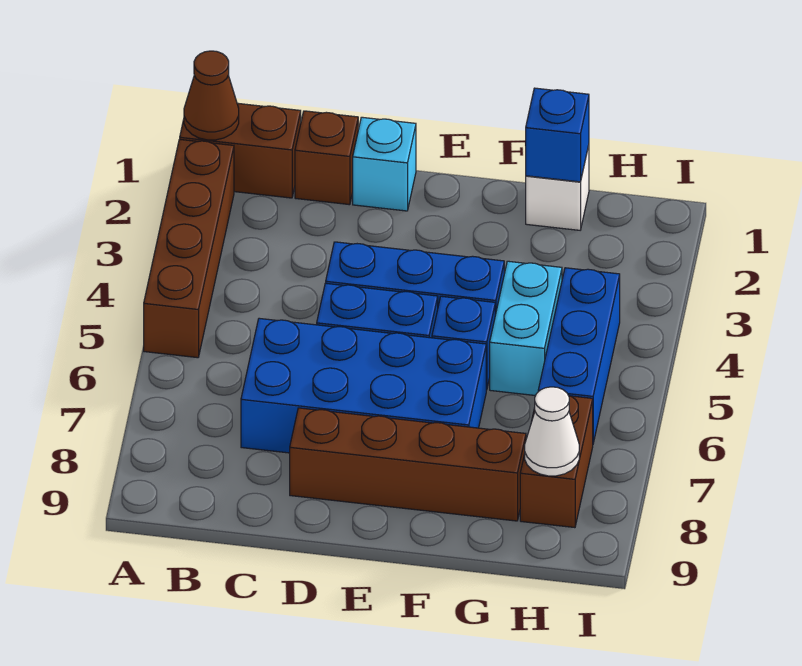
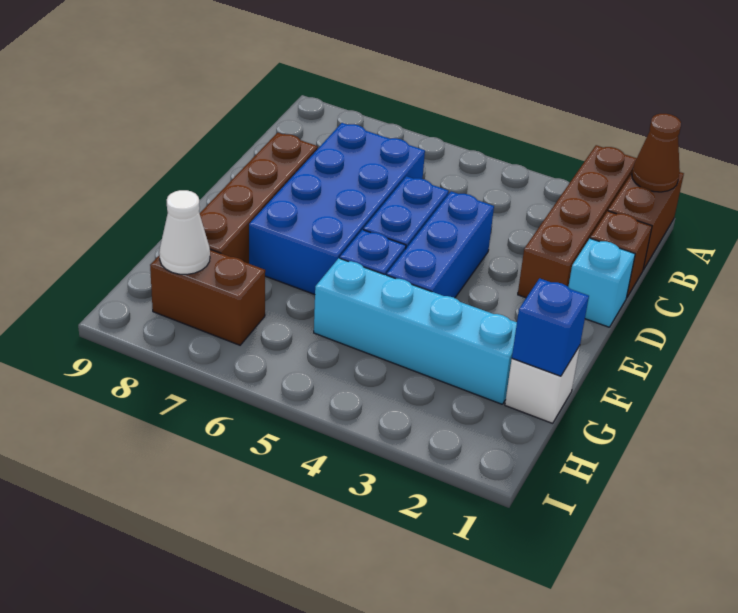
brown 1x4 brick [144,139,234,358] -> brown 1x4 brick turned to [518,145,637,298]
cyan 1x2 brick [490,261,562,396] -> cyan 1x4 brick [314,258,517,404]
blue 1x3 brick [538,268,620,443] -> none

